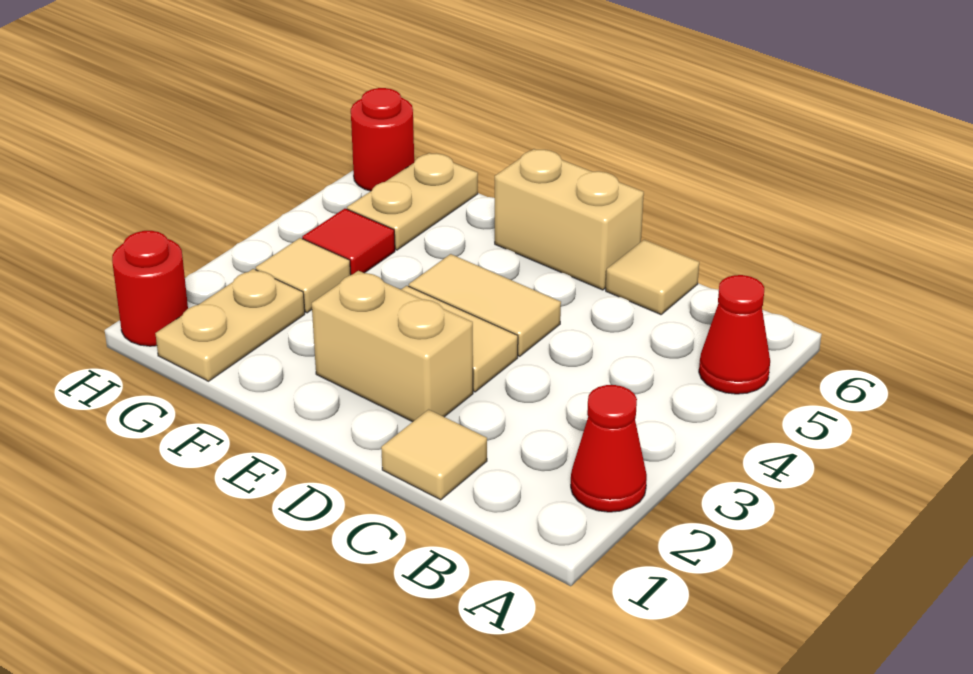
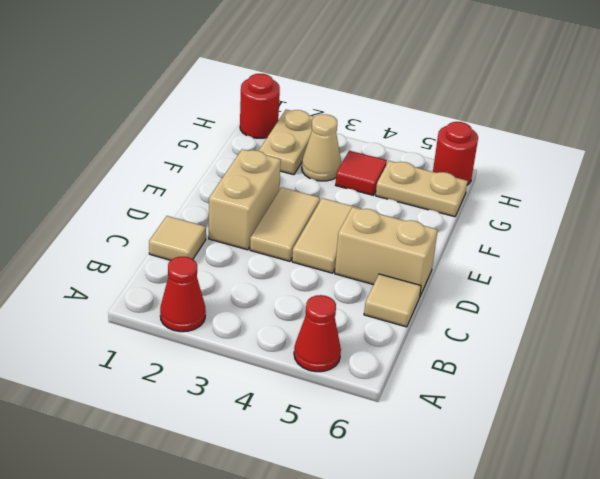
tan 1x2 brick [495,149,644,290] -> tan 1x2 brick turned to [335,207,438,296]
tan 1x2 plate [155,269,305,381] -> tan 1x2 plate turned to [259,110,314,175]
tan 1x1 tile [256,238,351,313] -> tan 1x1 cone [302,114,341,181]

